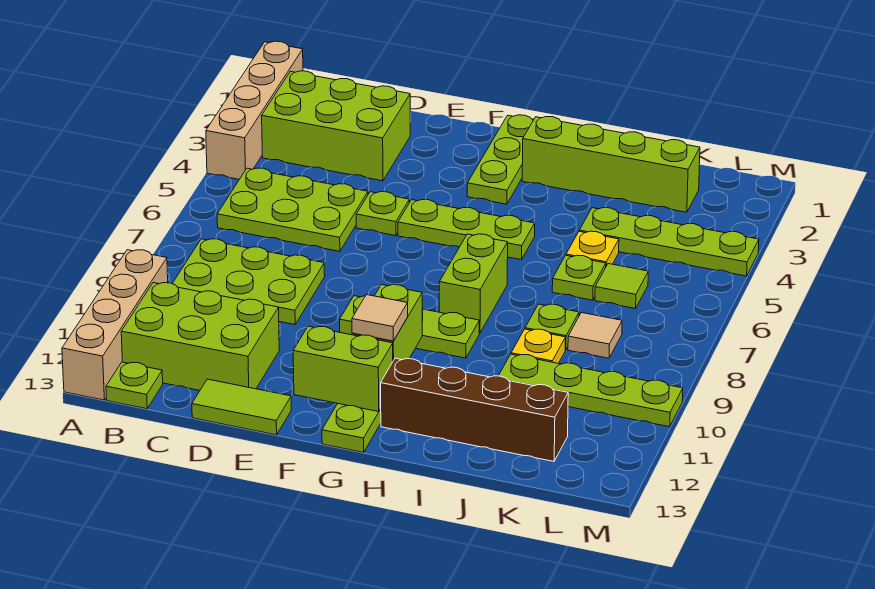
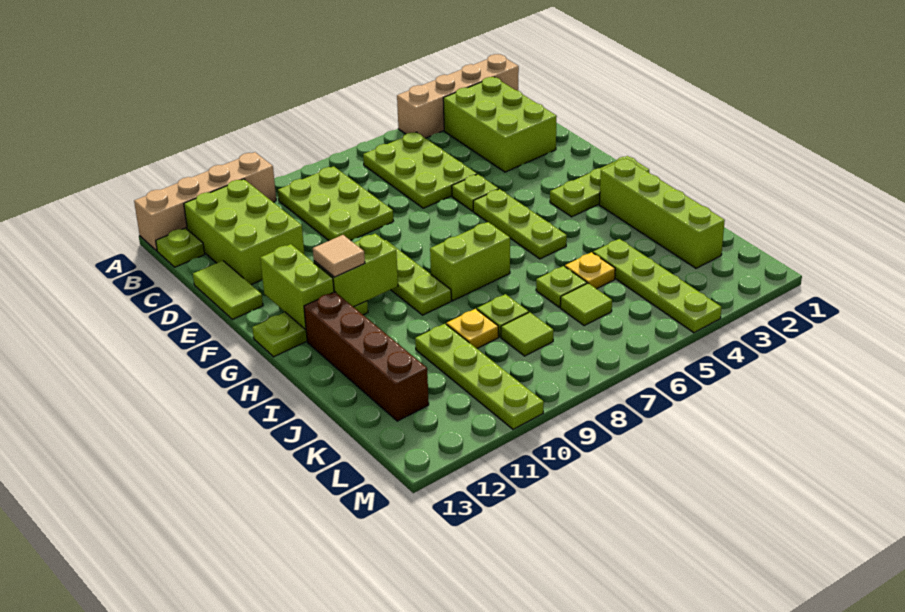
tan 1x1 tile [568,312,622,358] -> lime 1x1 tile [501,312,553,356]

